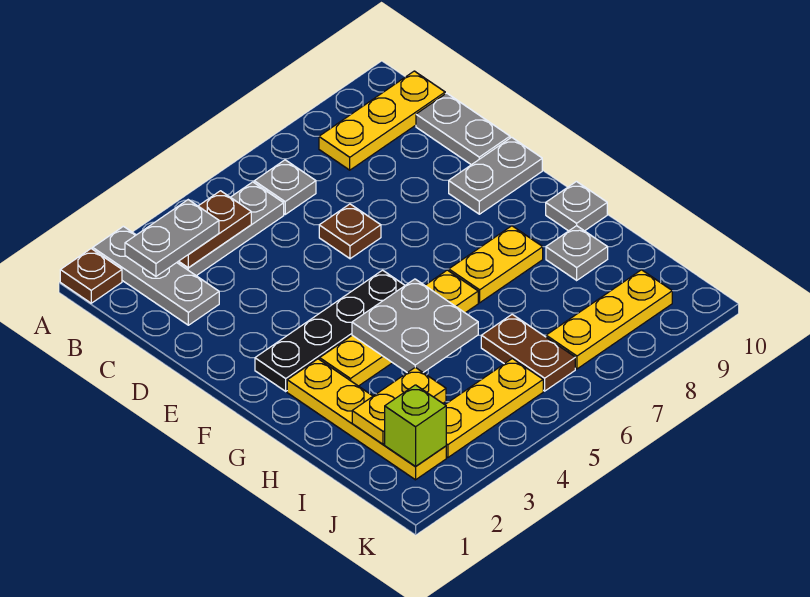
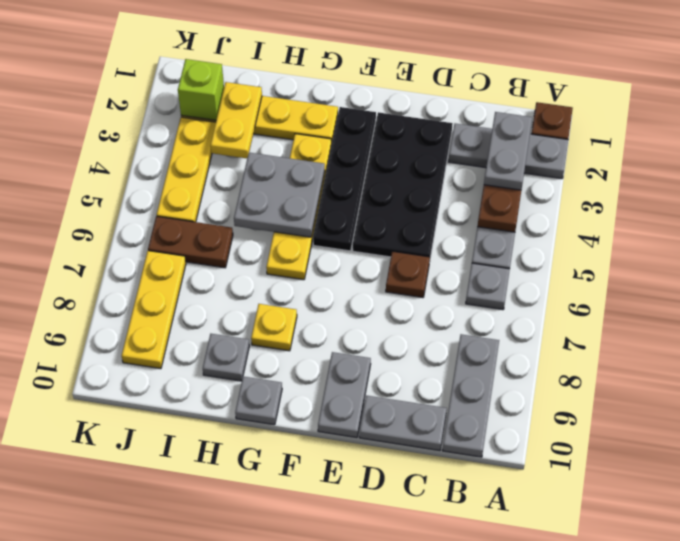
yellow 1x3 plate [319,71,445,170] -> grey 1x3 plate [442,334,499,457]
none -> black 2x4 plate [353,112,453,257]
yellow 1x2 plate [449,226,543,303] -> yellow 1x1 plate [251,304,297,351]

